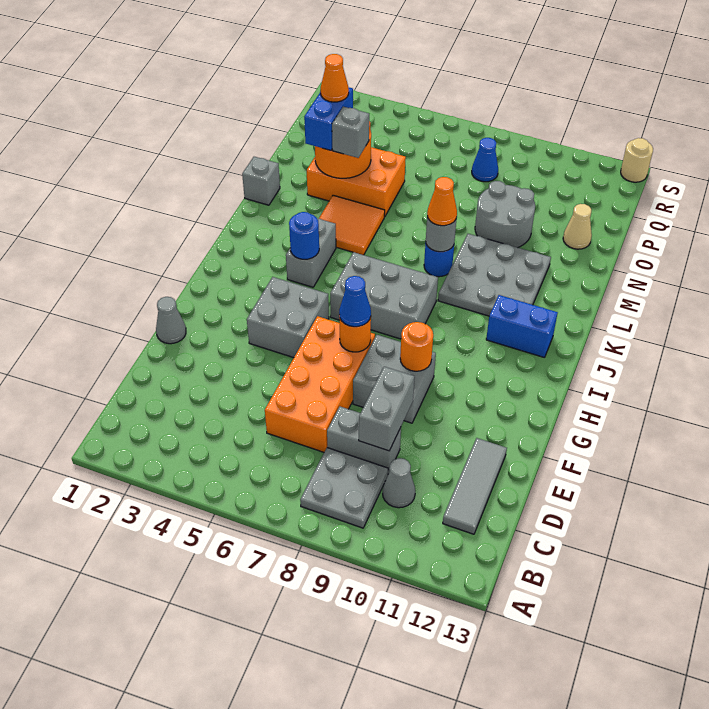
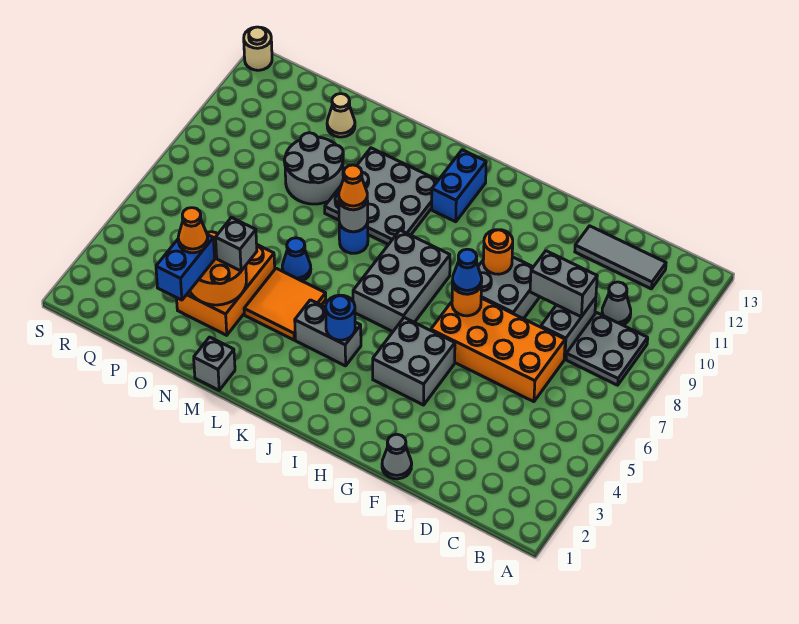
blue 1x2 brick [304,87,353,150] -> blue 1x2 brick turned to [156,235,215,300]
blue 1x1 cone [472,138,498,182] -> blue 1x1 cone moved to [282,238,311,281]

